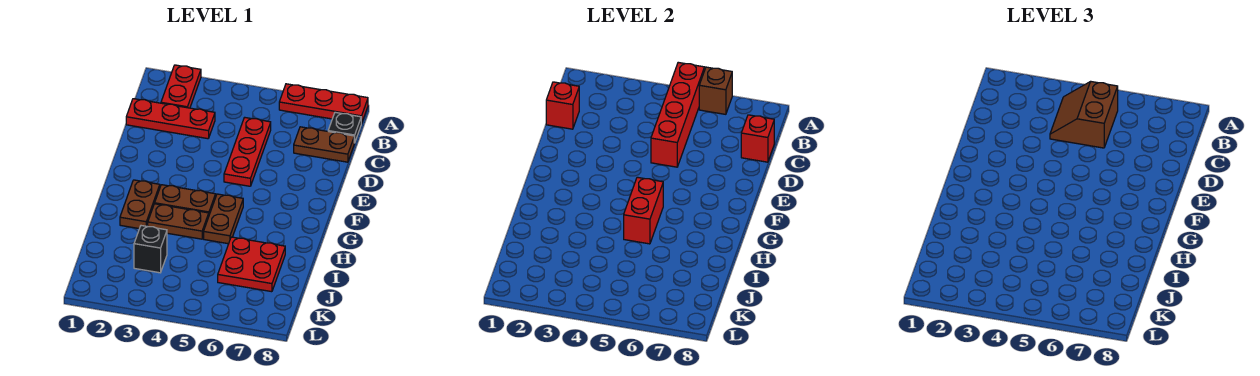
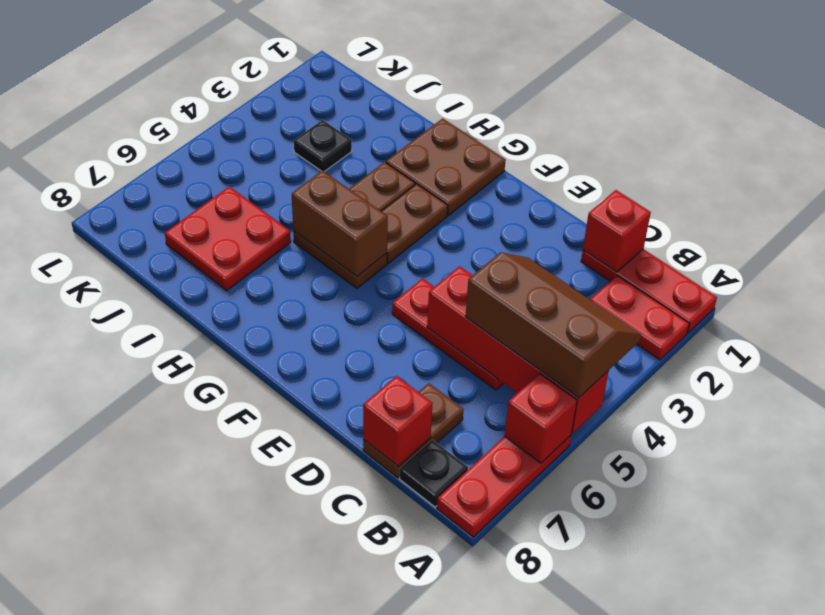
brown 1x1 brick [699,67,732,114] -> red 1x1 brick [504,373,577,463]
brown 2x2 slope [1050,81,1118,148] -> brown 2x3 slope [466,252,641,398]
red 1x3 plate [126,99,215,139] -> red 1x3 plate turned to [581,249,717,333]
brown 1x2 plate [120,180,160,229] -> brown 2x2 plate [386,118,506,215]
red 1x2 brick [624,177,663,244] -> brown 1x2 brick [292,171,388,276]
black 1x1 brick [134,226,167,273] -> black 1x1 plate [294,120,352,172]

